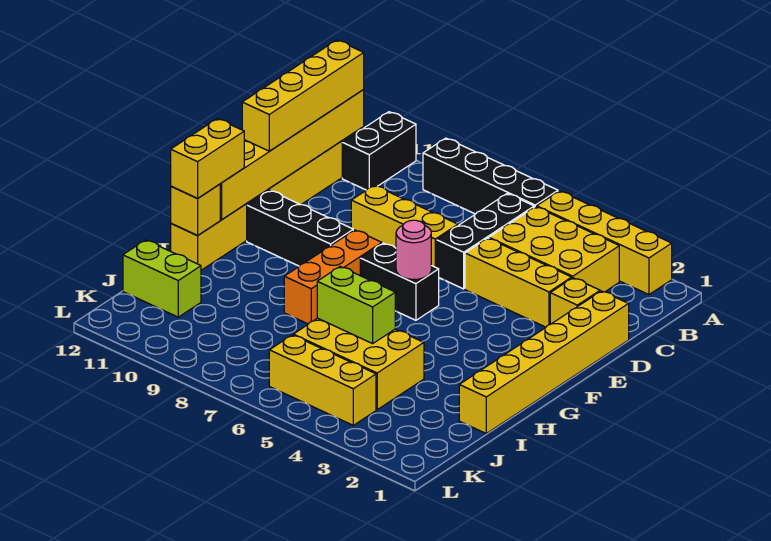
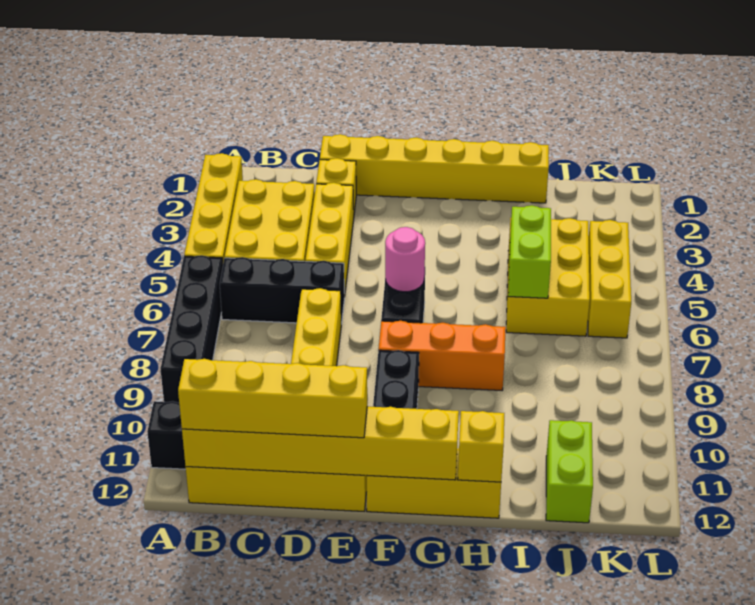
yellow 1x2 brick [171,119,244,198] -> none

